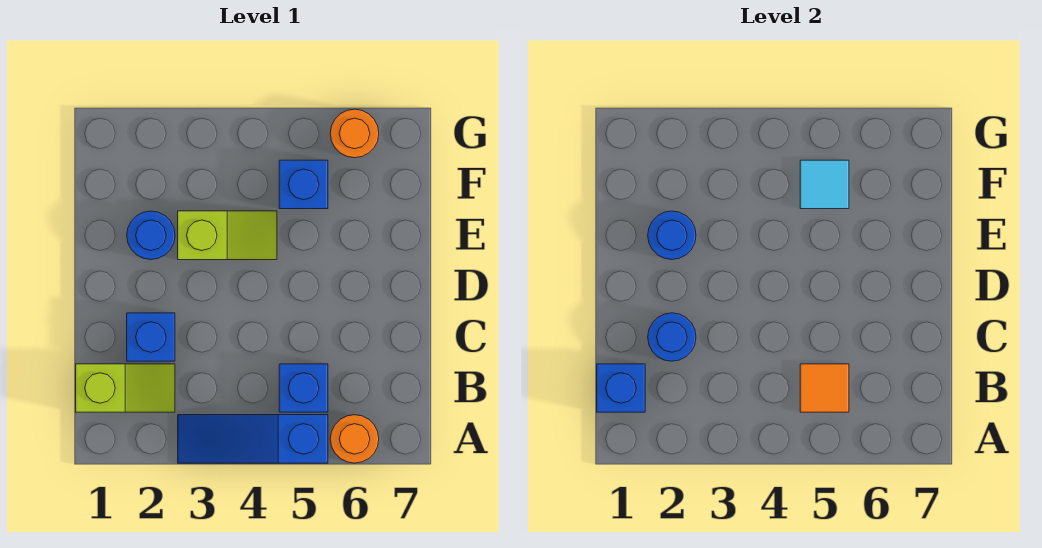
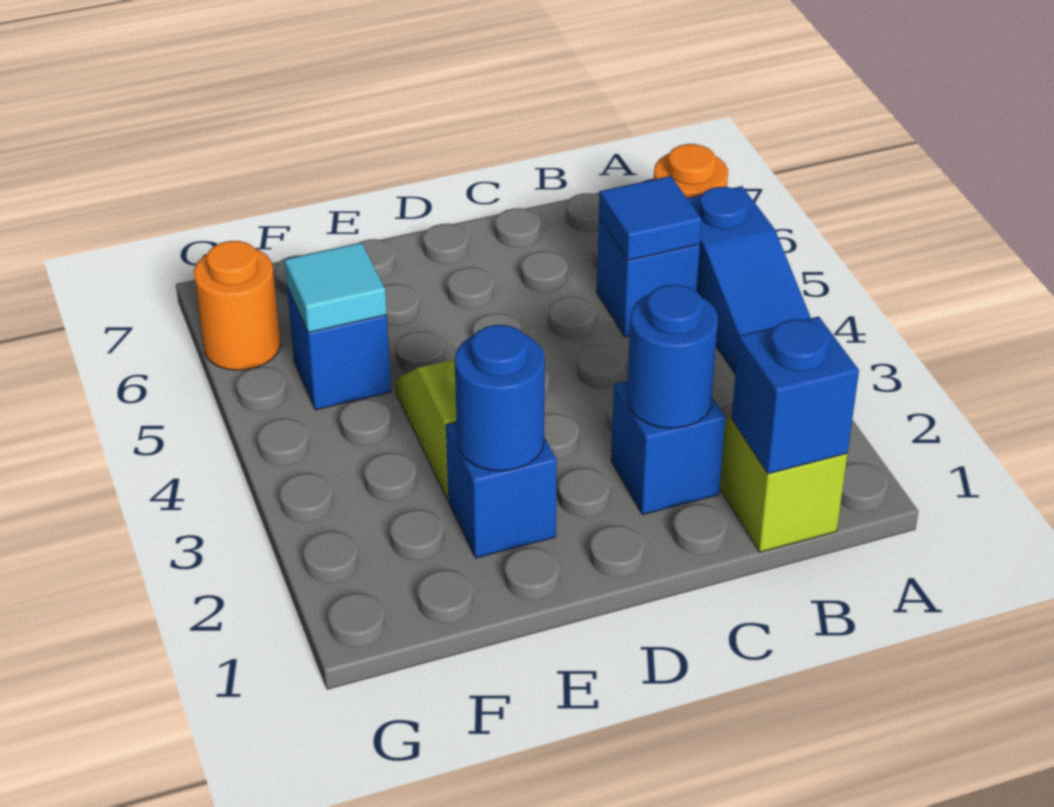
orange 1x1 tile [800,364,849,412] -> blue 1x1 tile [599,176,702,260]
blue 1x1 round brick [127,211,175,260] -> blue 1x1 brick [446,422,557,558]

